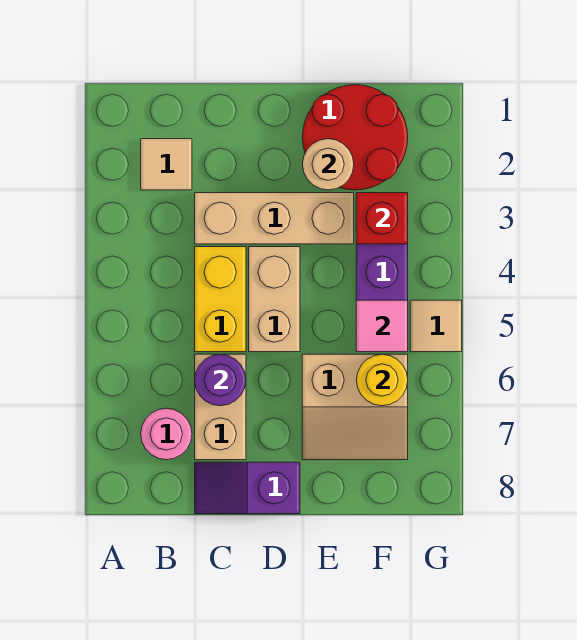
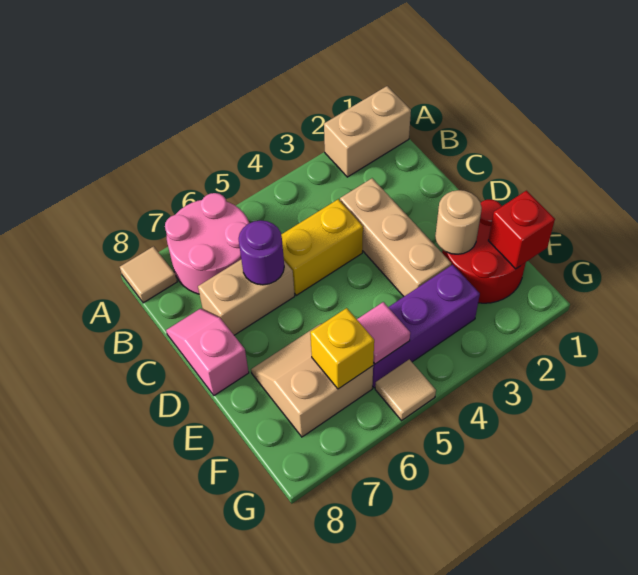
tan 1x1 tile [141,139,192,190] -> tan 1x1 tile moved to [120,246,177,303]
pink 1x1 round brick [141,408,192,460] -> pink 2x2 round brick [165,193,249,294]
purple 1x2 slope [195,462,300,514] -> pink 1x2 slope [166,309,249,396]
tan 1x2 brick [249,247,300,352] -> tan 1x2 brick moved to [324,86,411,177]
tan 2x2 slope [302,354,408,460] -> tan 2x2 slope turned to [251,324,373,437]
red 1x1 brick [356,193,408,244] -> red 1x1 brick moved to [488,191,555,269]
yellow 1x1 round brick [356,354,408,406] -> yellow 1x1 brick [310,308,374,389]

